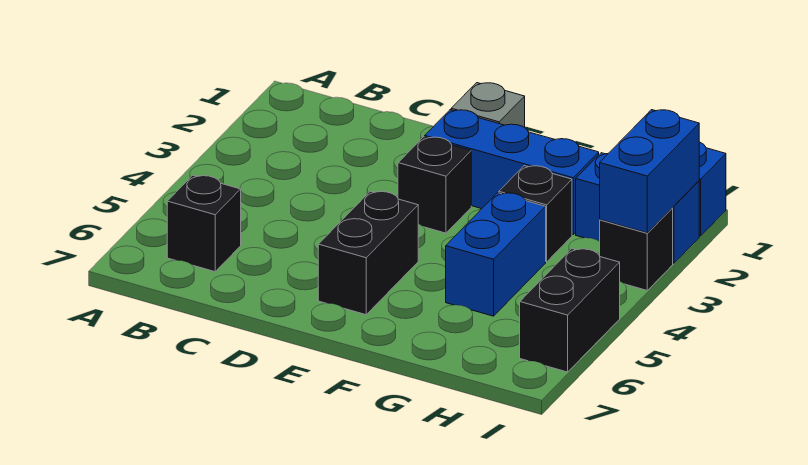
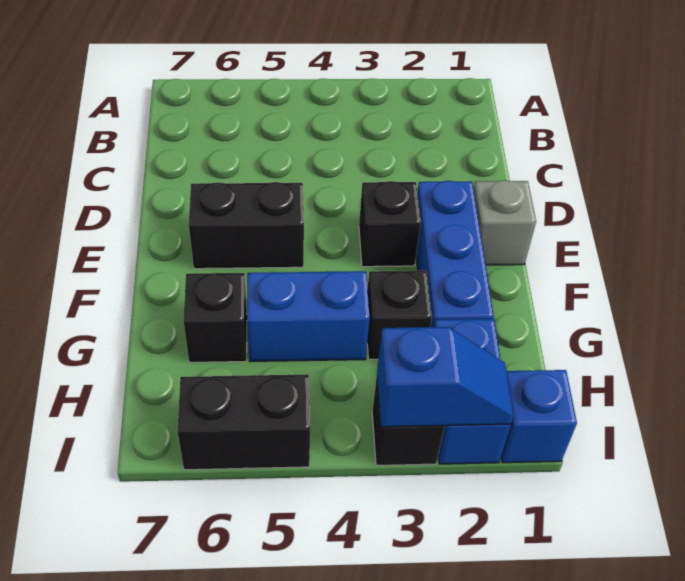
black 1x1 brick [167,175,241,272] -> black 1x1 brick moved to [183,273,247,362]
blue 1x2 brick [600,110,699,233] -> blue 1x2 slope [377,327,514,427]

